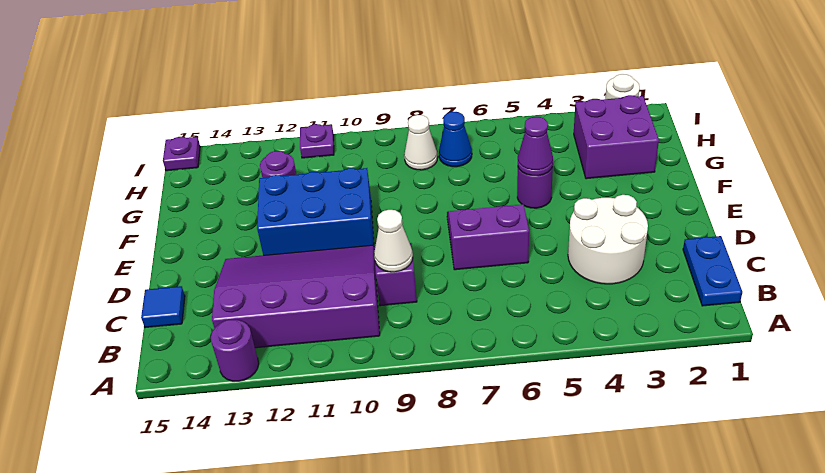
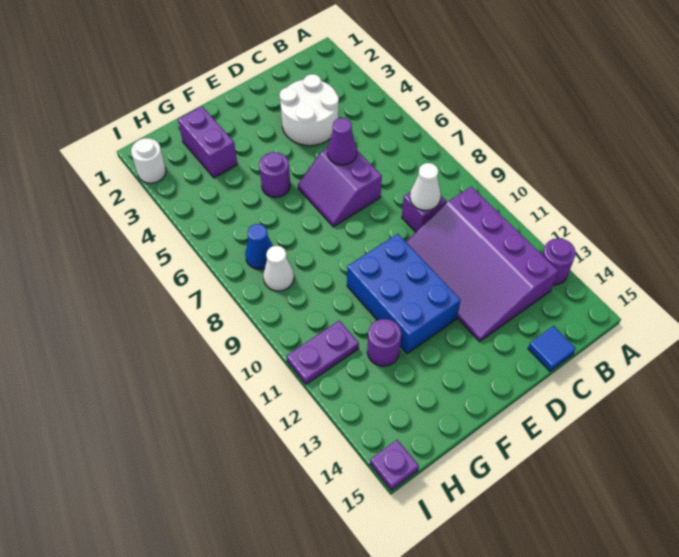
blue 1x2 plate [683,236,742,306] -> none
purple 1x1 cone [518,117,553,176] -> purple 1x1 cone moved to [327,118,357,165]
purple 2x2 brick [574,95,659,179] -> purple 1x2 brick [178,106,237,178]
purple 1x1 plate [300,124,334,158] -> purple 1x2 plate [287,321,359,384]

